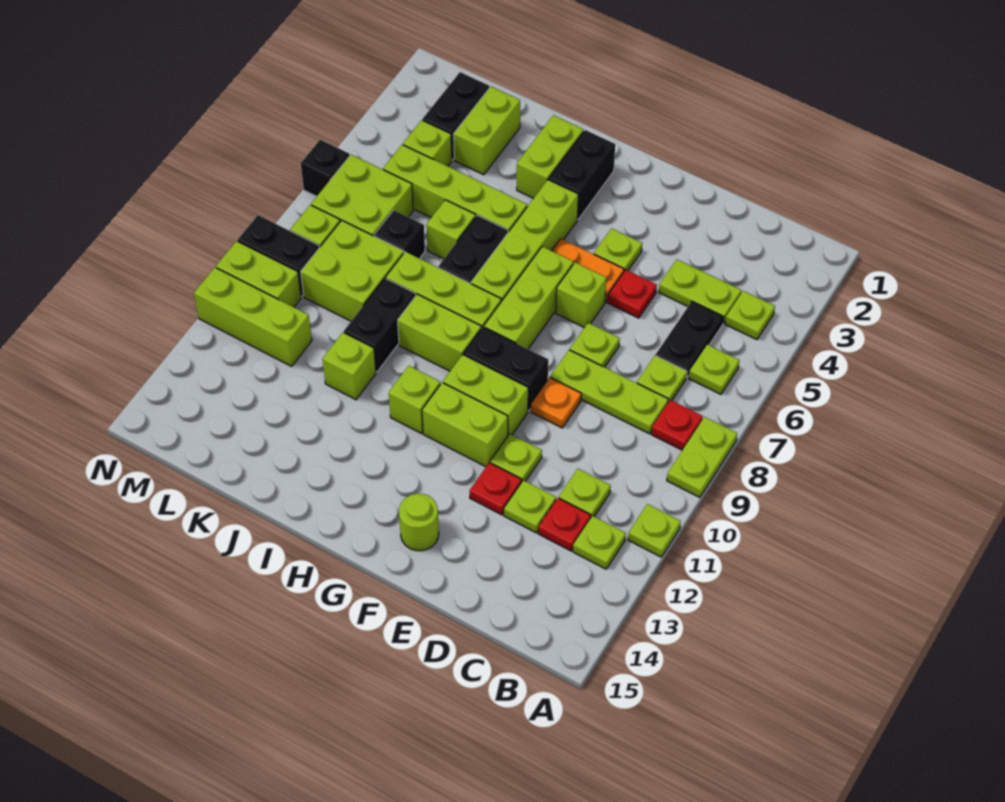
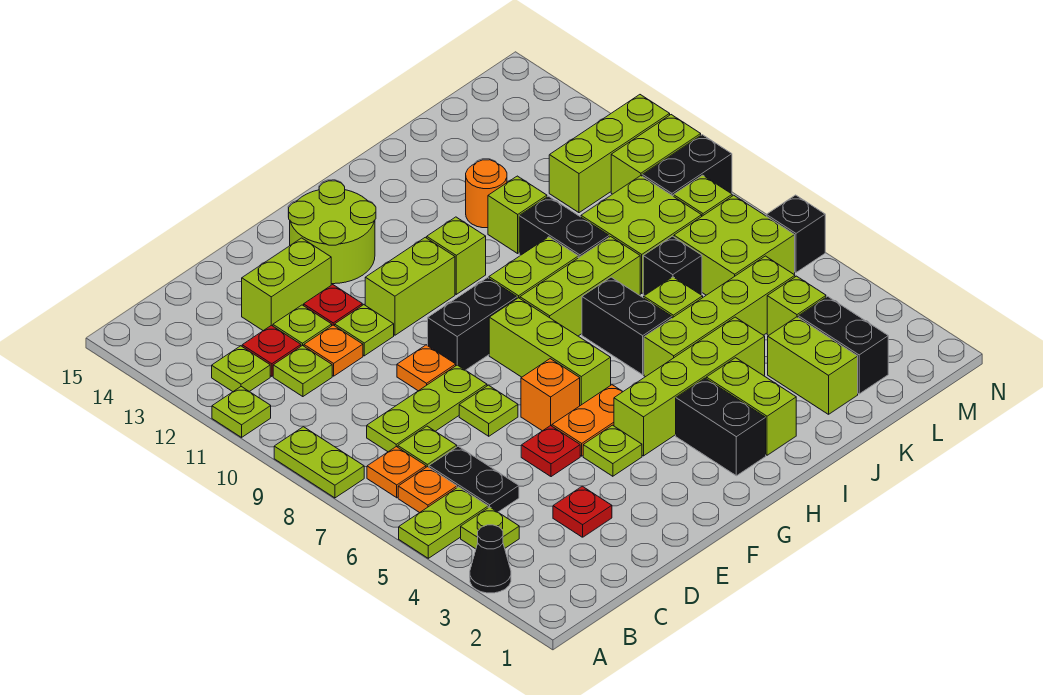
none -> black 1x1 cone [470,525,511,593]
lime 1x1 plate [689,345,739,394] -> orange 1x1 plate [398,467,457,513]
none -> orange 1x1 plate [367,447,426,498]
red 1x1 plate [651,400,703,450] -> red 1x1 plate moved to [553,486,612,537]
lime 1x2 plate [659,260,741,323] -> lime 1x2 plate moved to [399,487,488,558]
none -> orange 1x1 plate [304,325,363,376]
lime 1x1 brick [556,262,606,328] -> orange 1x1 brick [521,359,580,431]
lime 1x2 brick [443,355,528,435] -> lime 1x2 brick moved to [242,238,331,331]
lime 1x1 round brick [399,494,439,551] -> lime 2x2 round brick [289,181,376,284]
lime 1x4 brick [471,180,578,301] -> lime 1x4 brick turned to [614,317,765,456]
none -> orange 1x1 round brick [466,160,507,228]

